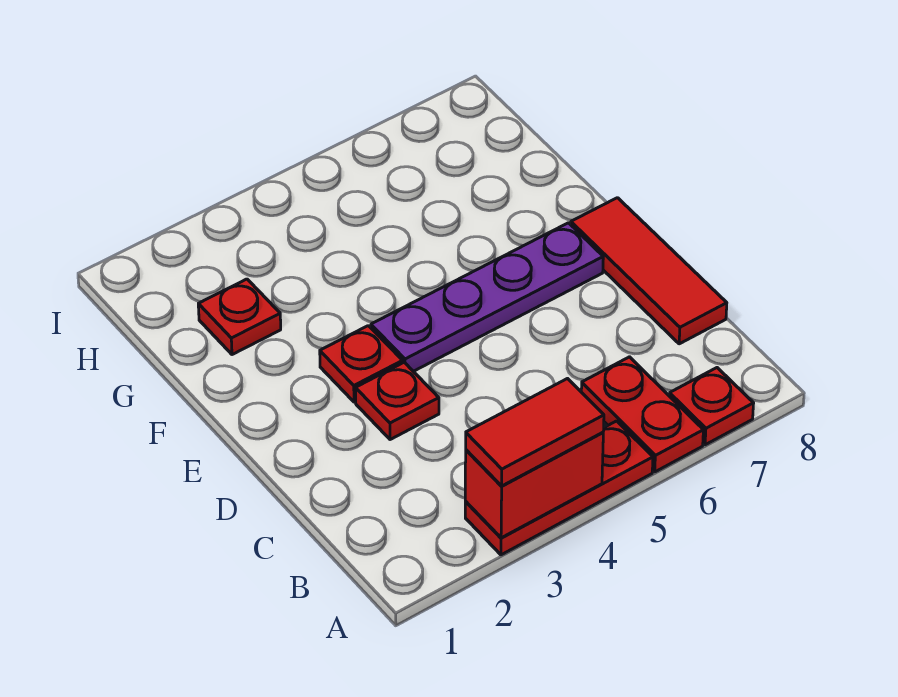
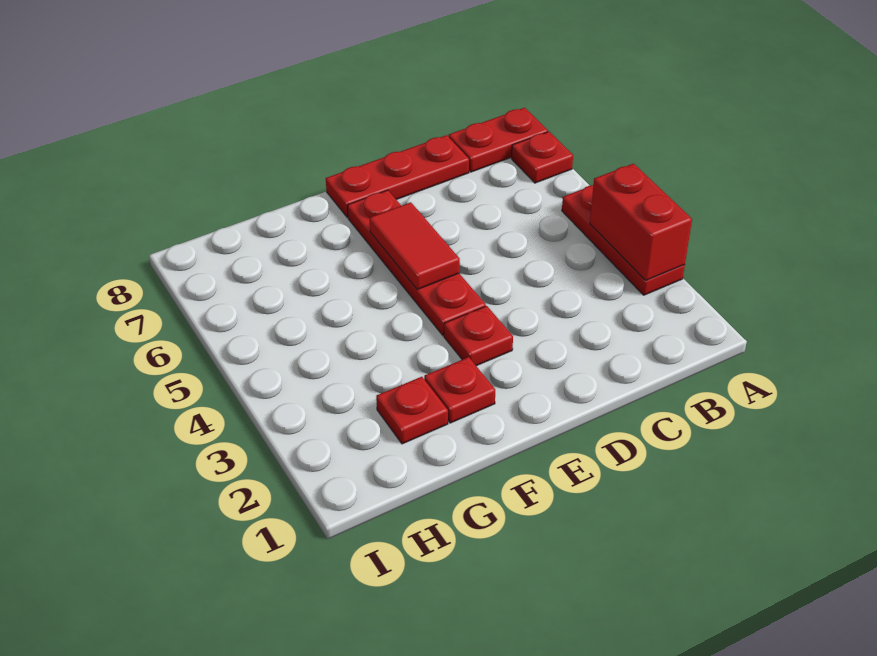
red 1x2 tile [466,379,604,486] -> red 1x2 tile moved to [370,202,460,290]
red 1x2 plate [581,357,703,472] -> red 1x2 plate moved to [449,108,548,172]
red 1x3 tile [571,198,727,344] -> red 1x3 plate [326,135,469,218]
red 1x1 plate [355,362,439,440] -> red 1x1 plate moved to [424,357,495,423]
purple 1x4 plate [371,223,603,371] -> red 1x4 plate [347,190,486,336]

